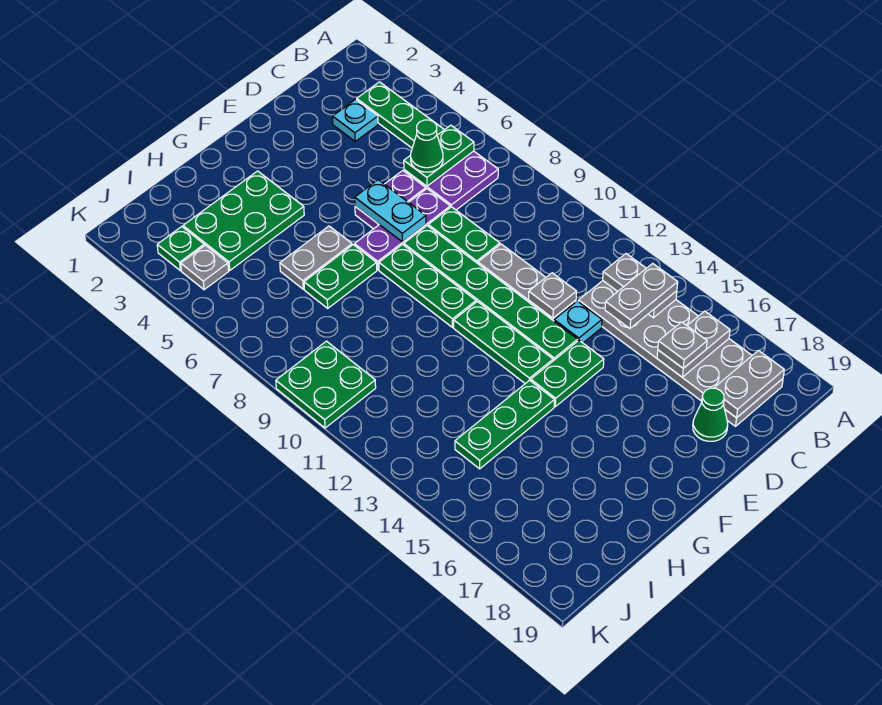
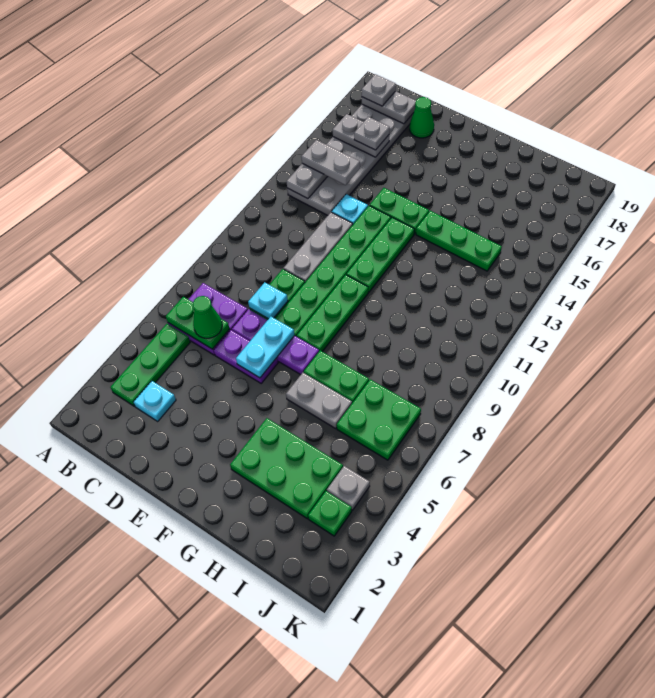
none -> cyan 1x1 plate [248,282,288,319]
grey 1x1 plate [529,273,577,318] -> grey 1x1 plate moved to [362,74,396,106]
green 2x2 plate [276,341,376,428] -> green 2x2 plate moved to [337,379,421,460]

